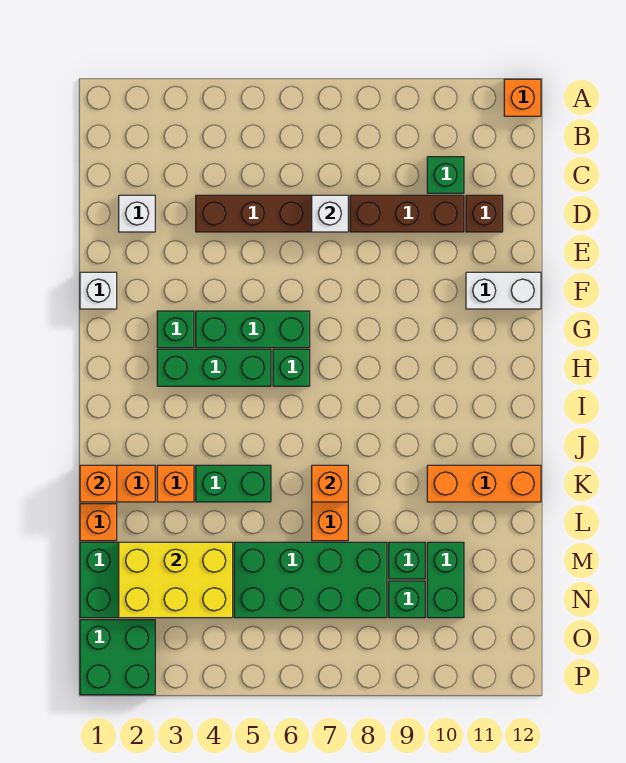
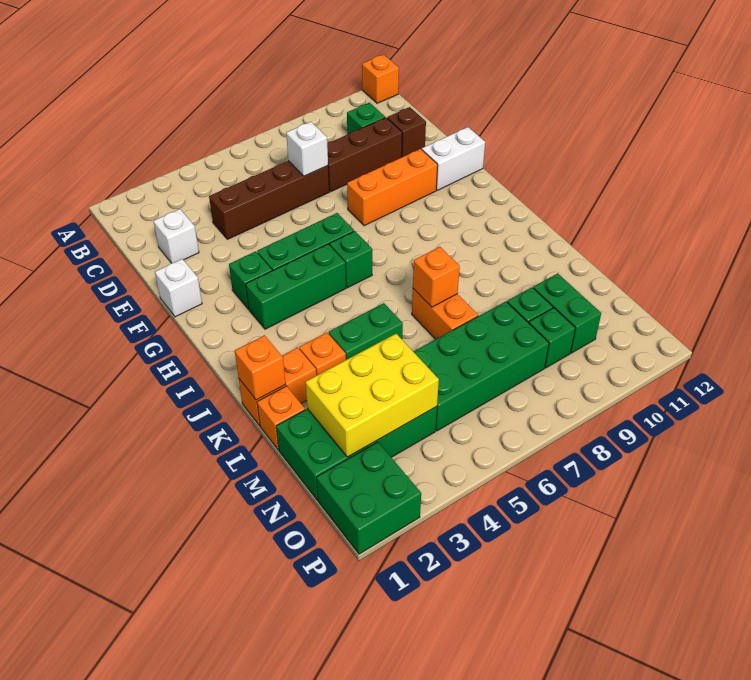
orange 1x3 brick [427,465,541,502] -> orange 1x3 brick moved to [347,149,438,226]

